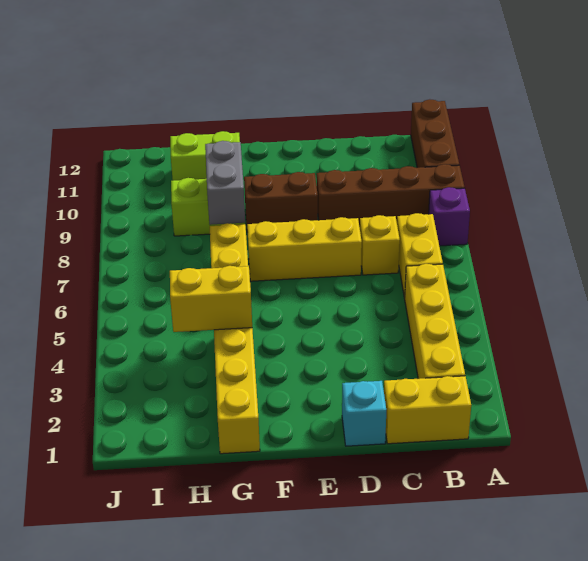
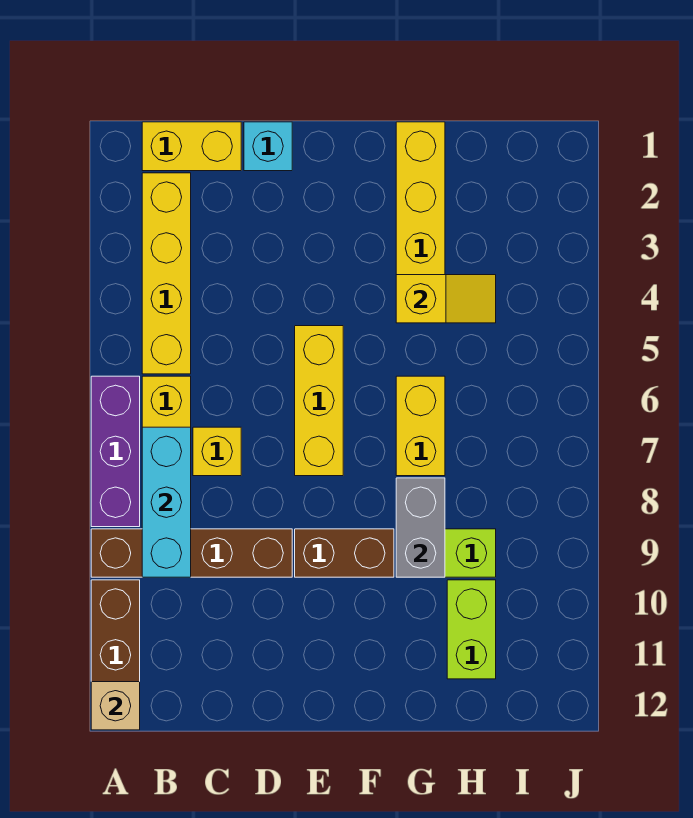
purple 1x1 brick [429,187,470,246] -> purple 1x3 brick [91,376,140,527]
none -> tan 1x1 brick [91,682,140,730]
none -> cyan 1x3 brick [142,427,191,577]
yellow 1x3 brick [247,217,362,281] -> yellow 1x3 brick turned to [295,326,343,476]
yellow 1x2 brick [170,266,252,332] -> yellow 1x2 slope [396,275,496,323]
lime 1x2 brick [170,131,240,181] -> lime 1x2 brick turned to [447,580,496,679]

